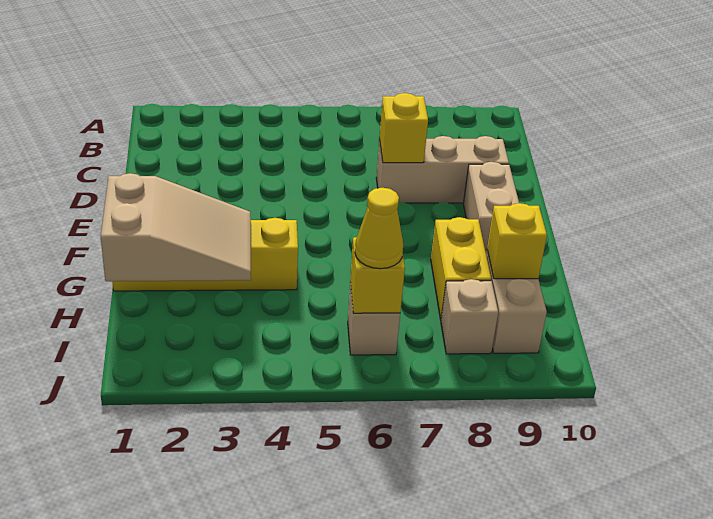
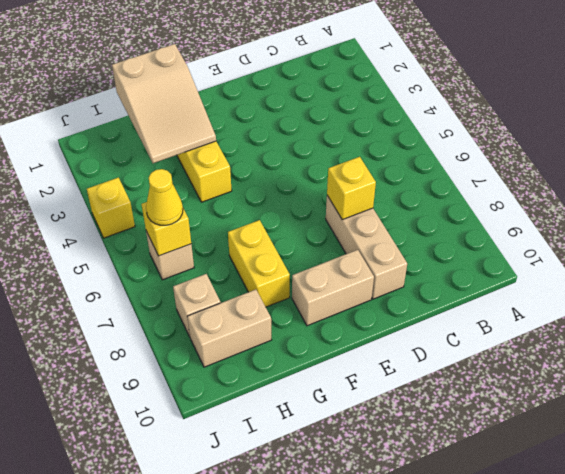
yellow 1x2 brick [431,217,491,319] -> yellow 1x2 brick turned to [228,220,290,307]
yellow 1x1 brick [487,203,547,279] -> yellow 1x1 brick moved to [87,178,135,238]

